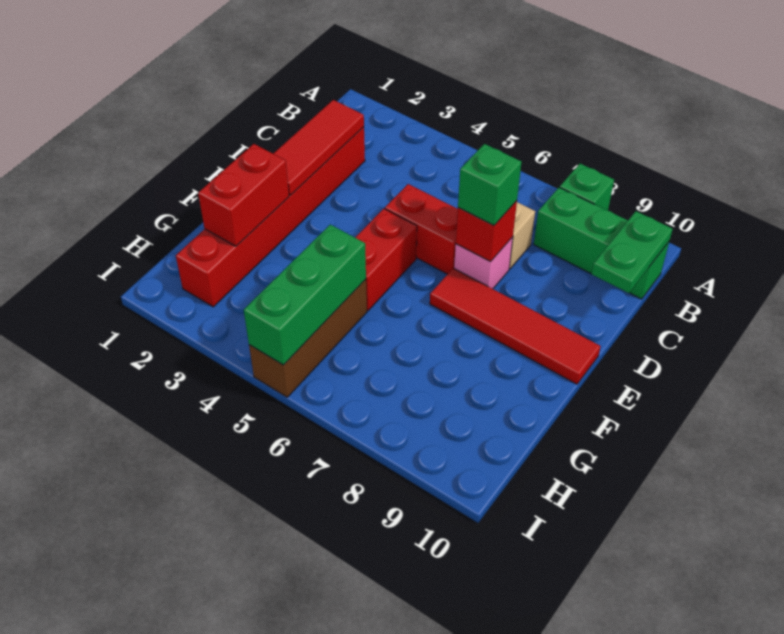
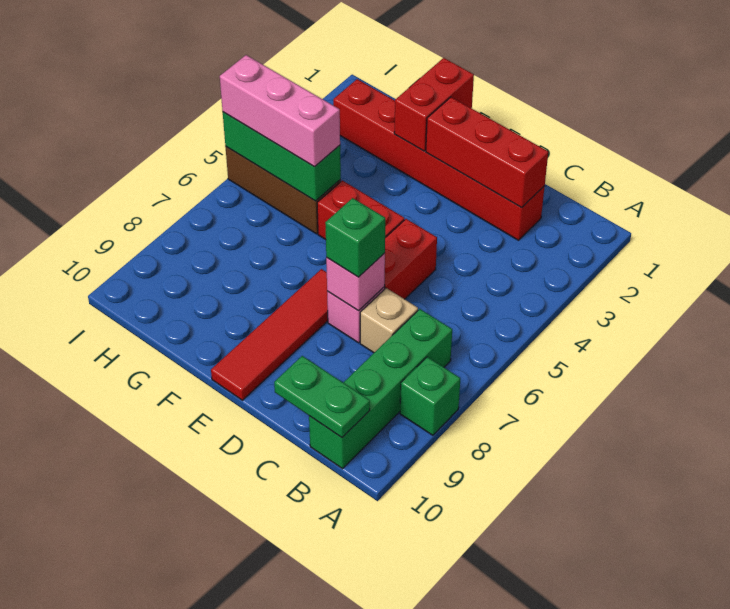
green 1x3 brick [534,187,669,299] -> green 1x4 brick [309,309,452,469]
red 1x3 tile [273,100,364,195] -> red 1x3 brick [426,97,548,208]
red 1x1 brick [456,201,517,261] -> pink 1x1 brick [326,253,385,311]
red 1x2 brick [198,144,289,246] -> red 1x2 brick turned to [394,58,474,151]
none -> pink 1x3 brick [220,55,340,167]

